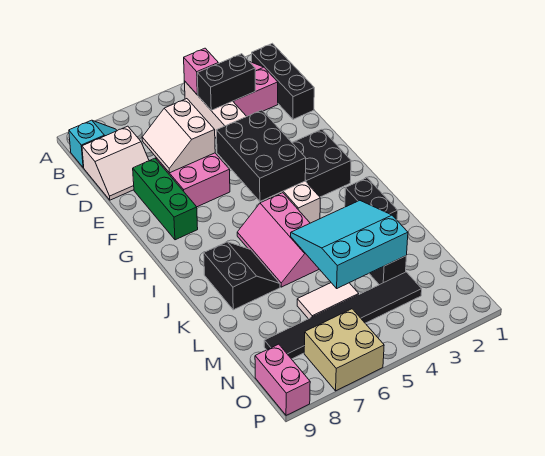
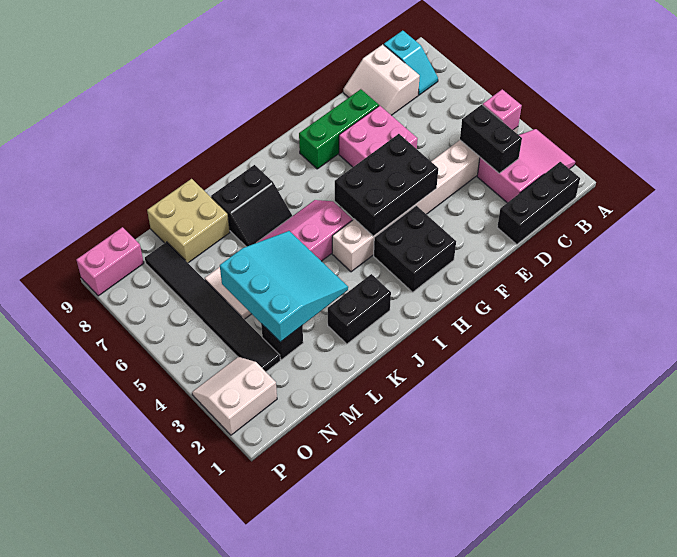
white 2x2 slope [142,99,215,173] -> white 2x2 slope moved to [192,357,277,435]
tan 2x2 brick [304,309,384,391] -> tan 2x2 brick moved to [147,179,230,263]

